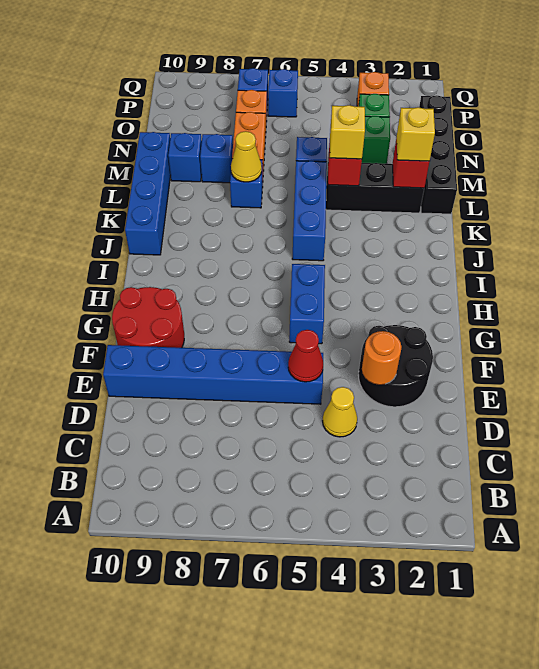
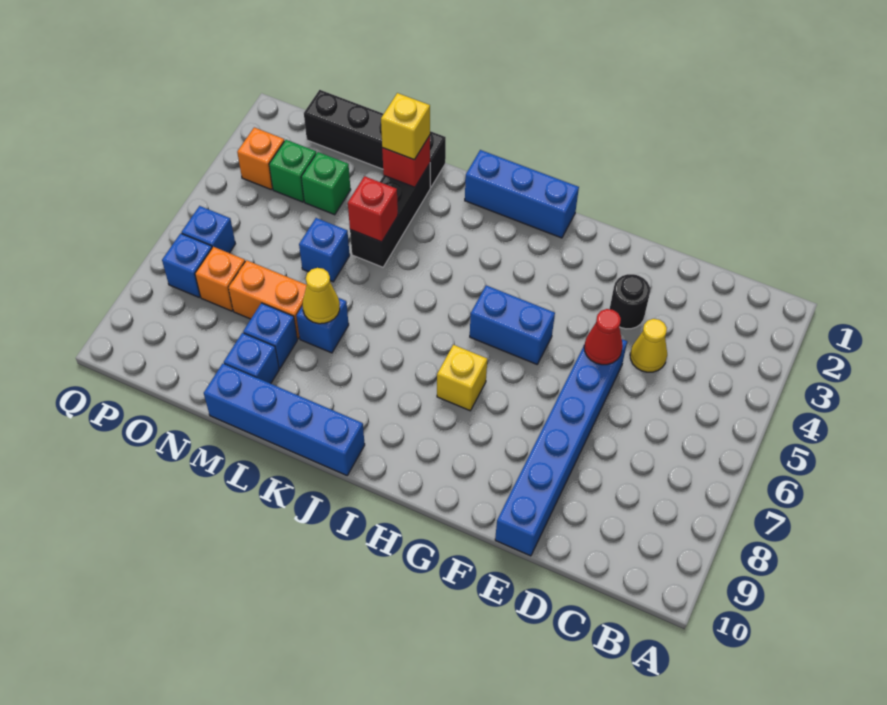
black 2x2 round brick [358,325,433,407] -> black 1x1 round brick [610,274,650,329]
orange 1x1 round brick [362,331,402,385] -> none
red 2x2 round brick [112,287,184,348] -> none
blue 1x3 brick [292,161,327,261] -> blue 1x3 brick moved to [465,150,579,238]
yellow 1x1 brick [330,105,365,159] -> yellow 1x1 brick moved to [437,345,487,411]

